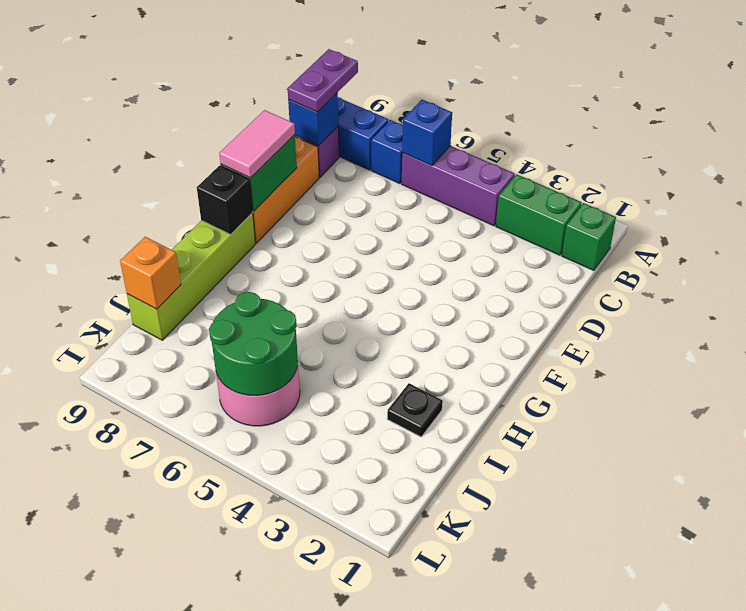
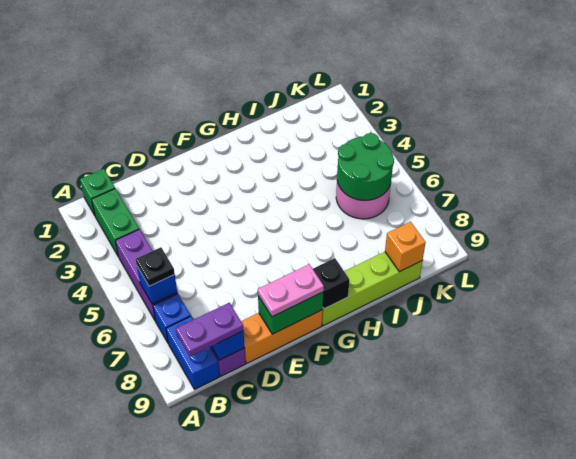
pink 1x2 tile [219,110,295,178] -> pink 1x2 plate [258,264,324,317]
black 1x1 plate [387,383,443,437] -> black 1x1 plate moved to [136,247,175,286]

